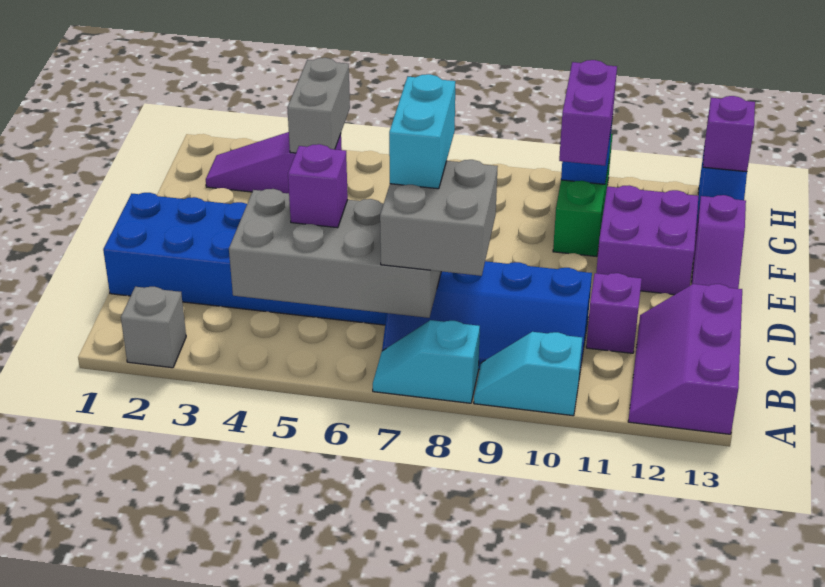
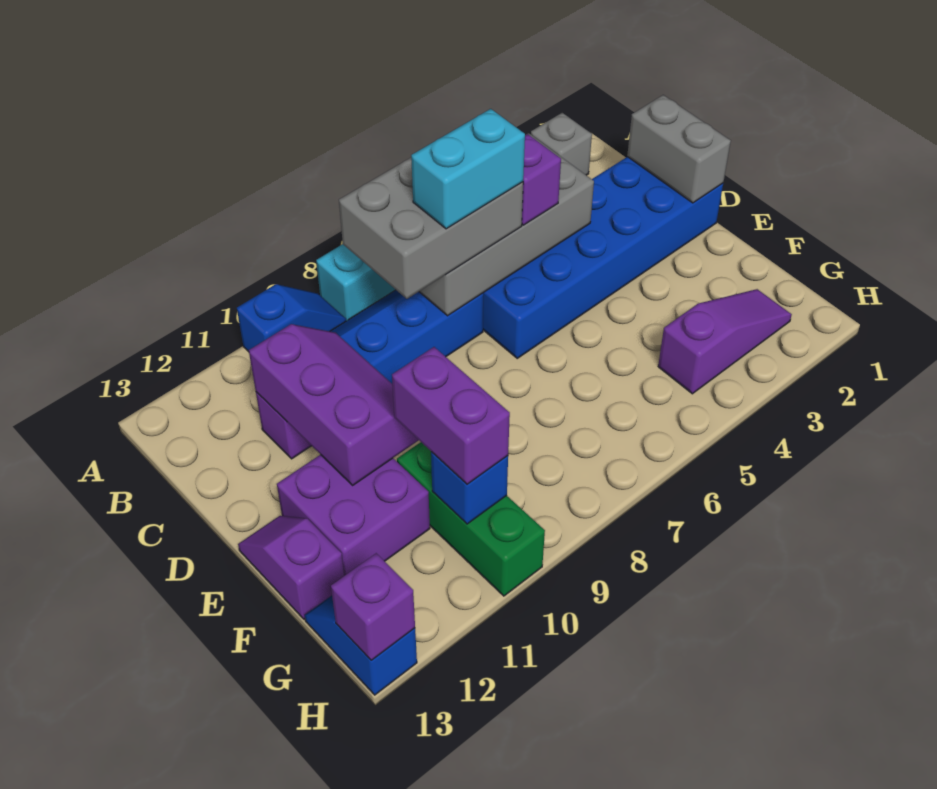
cyan 1x2 slope [474,332,582,416] -> blue 1x2 slope [237,284,346,352]
purple 2x3 slope [628,284,742,434] -> purple 2x3 slope moved to [249,324,419,485]
grey 2x2 brick [380,160,498,276] -> grey 2x3 brick [339,158,523,299]
cyan 1x2 brick [389,74,455,189] -> cyan 1x2 brick turned to [411,109,525,229]
grey 1x2 brick [287,58,350,153] -> grey 1x2 brick moved to [627,95,731,203]

